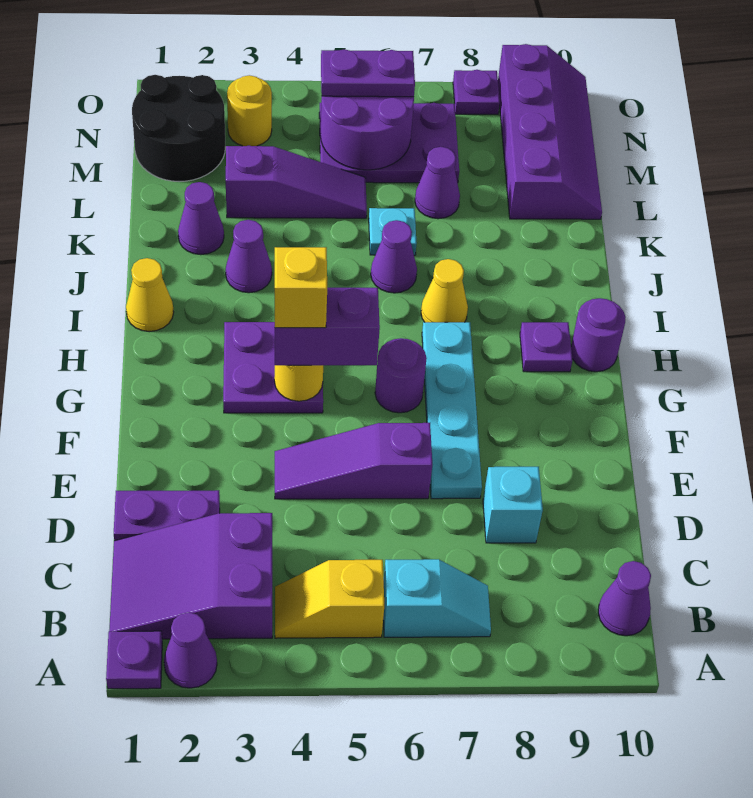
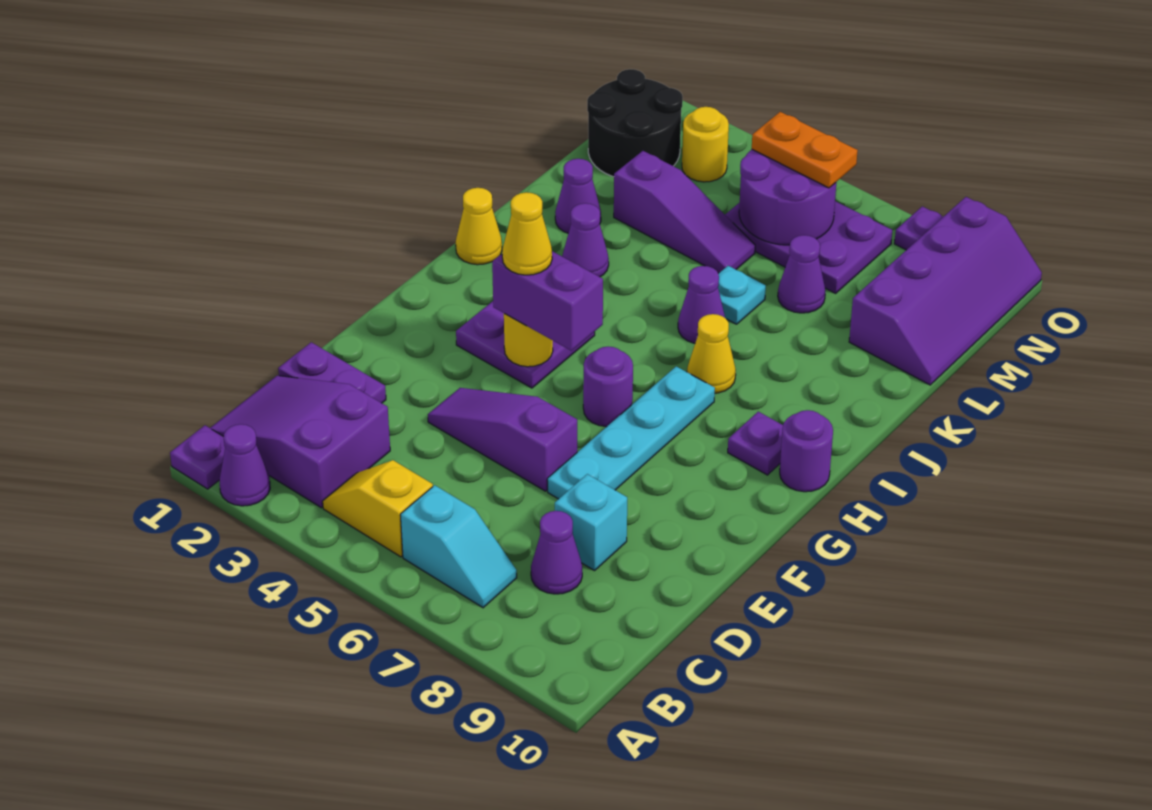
purple 1x1 cone [598,561,651,636] -> purple 1x1 cone moved to [531,511,582,594]
yellow 1x1 brick [275,247,327,328] -> yellow 1x1 cone [502,192,552,275]
purple 1x2 plate [321,49,415,97] -> orange 1x2 plate [752,112,858,188]

